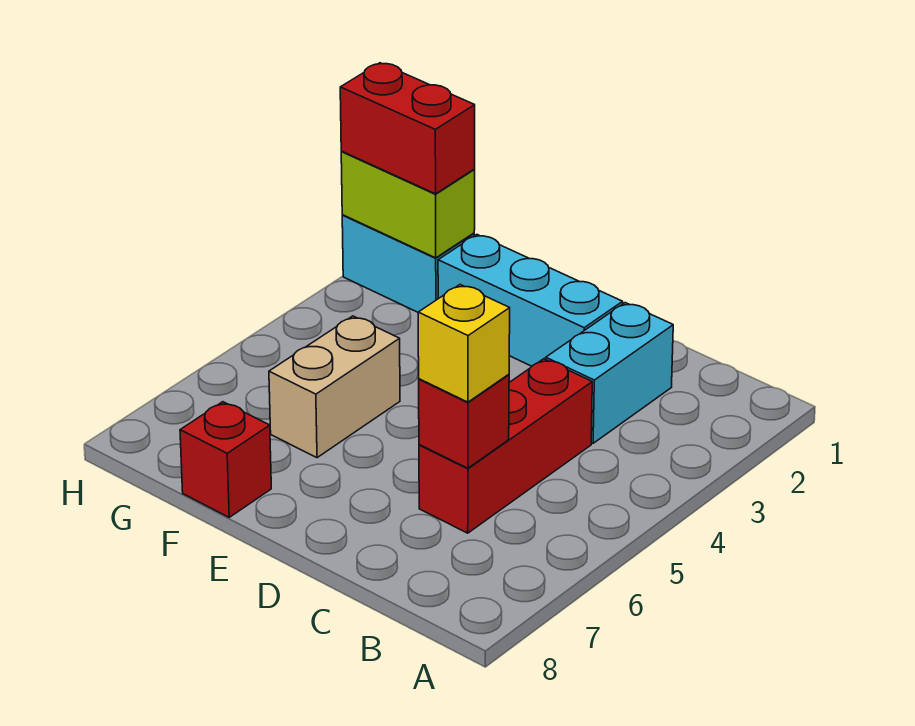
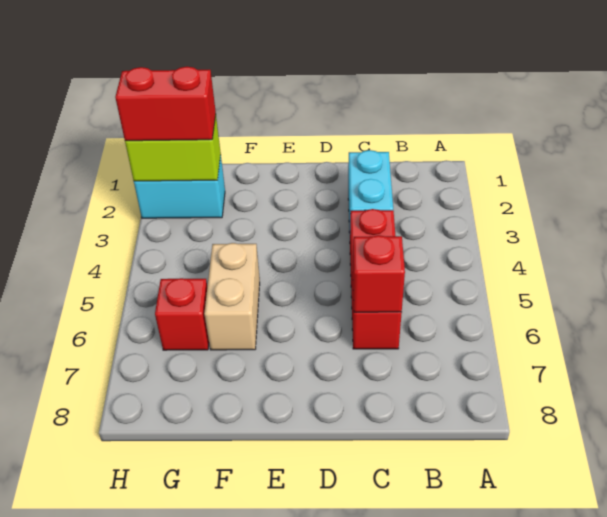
yellow 1x1 brick [418,285,510,402] -> none
cyan 1x3 brick [438,235,623,366] -> none
red 1x1 brick [180,402,271,517] -> red 1x1 brick moved to [155,278,209,350]

